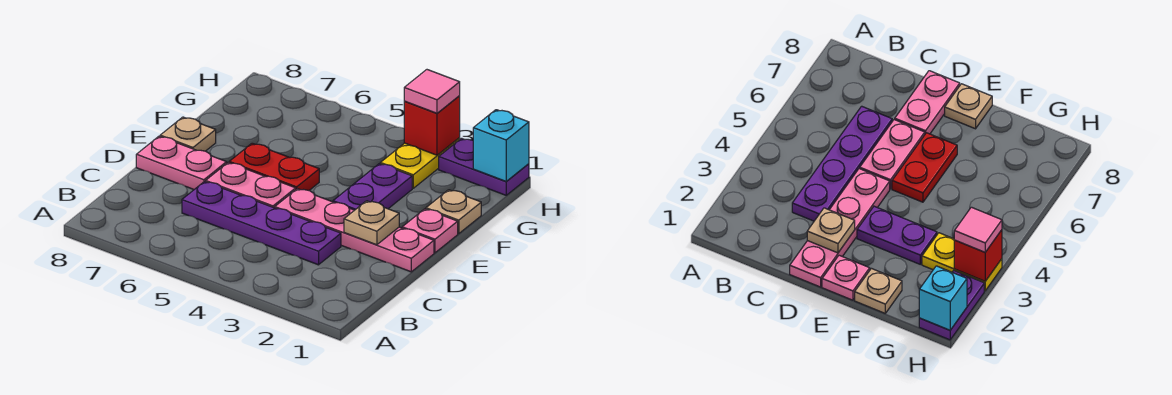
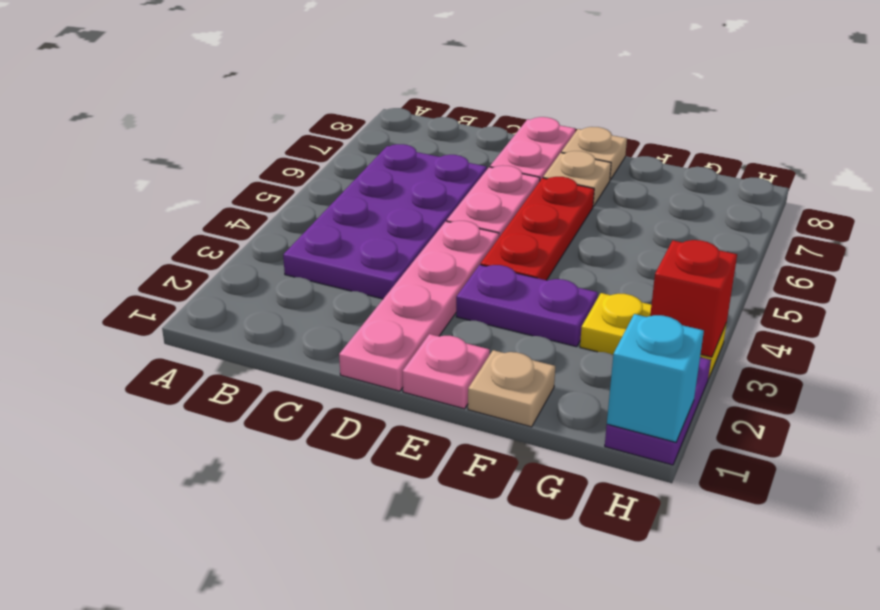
purple 1x4 plate [182,182,341,265] -> purple 2x4 plate [283,144,487,299]
tan 1x1 plate [344,201,399,245] -> tan 1x1 plate moved to [543,151,611,206]
red 1x2 plate [229,143,319,190] -> red 1x3 plate [480,177,594,280]
pink 1x1 tile [404,70,460,113] -> none

